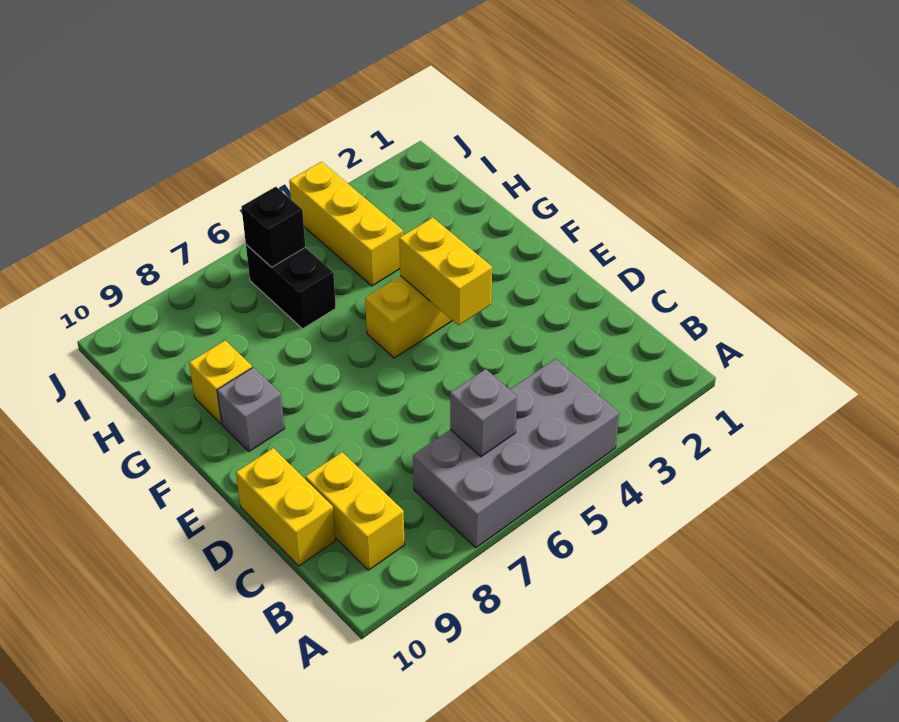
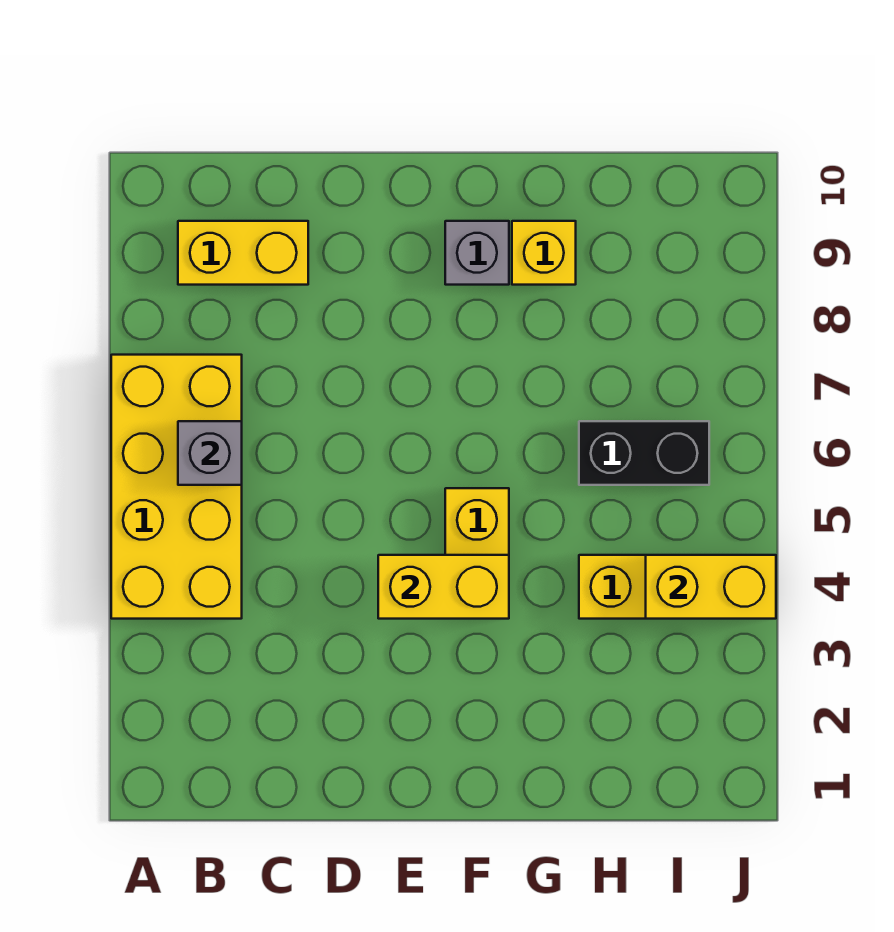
grey 2x4 brick [413,359,619,548] -> yellow 2x4 brick [111,355,242,619]
yellow 1x2 brick [236,448,335,566] -> yellow 1x2 brick moved to [646,555,776,619]
black 1x1 brick [242,187,305,267] -> none

